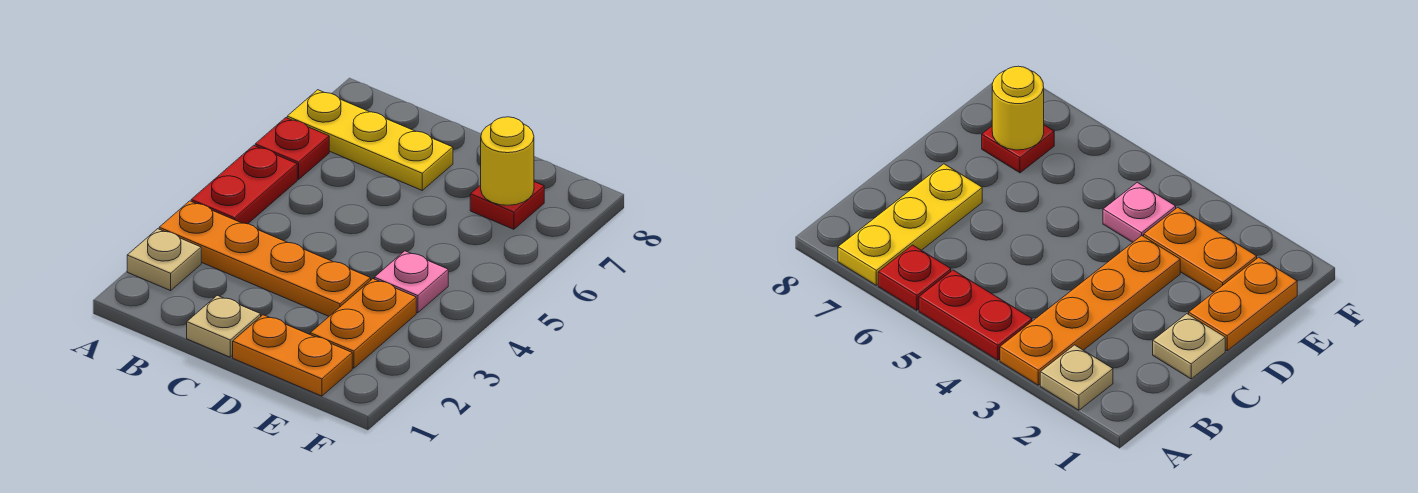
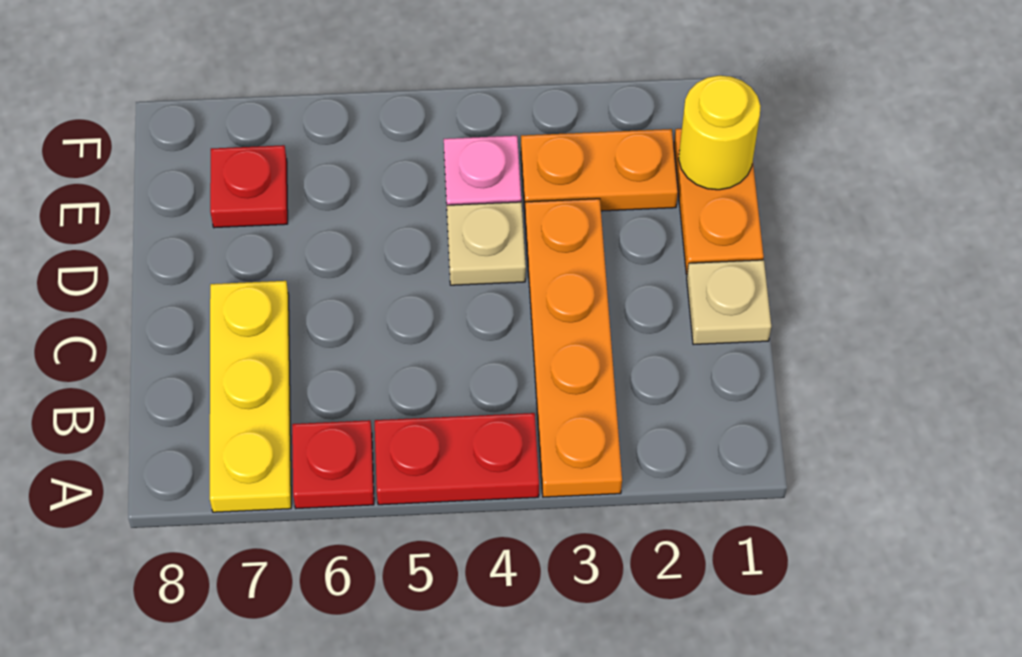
tan 1x1 plate [127,229,201,291] -> tan 1x1 plate moved to [447,202,526,285]
yellow 1x1 round brick [481,117,534,205] -> yellow 1x1 round brick moved to [679,76,761,190]

